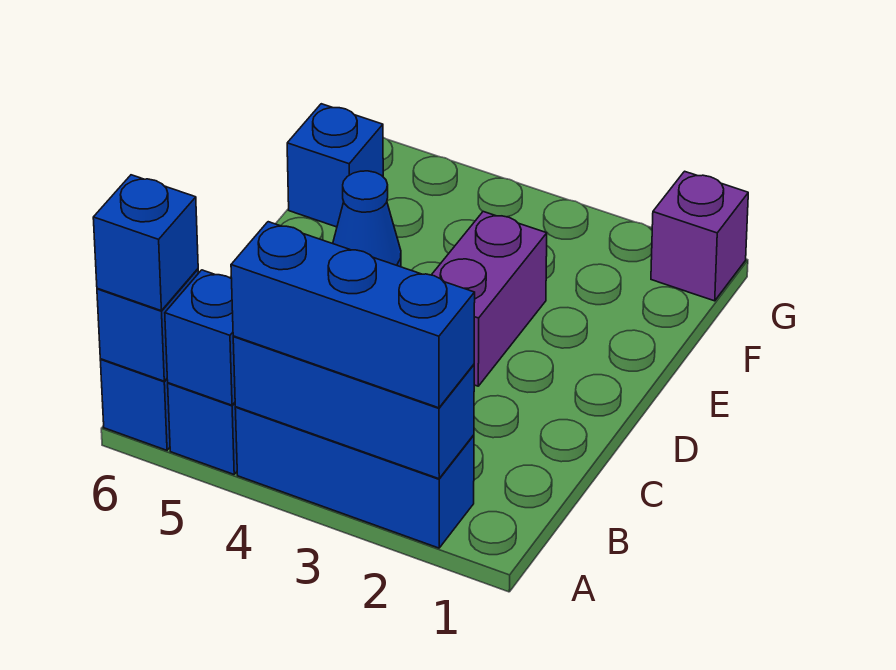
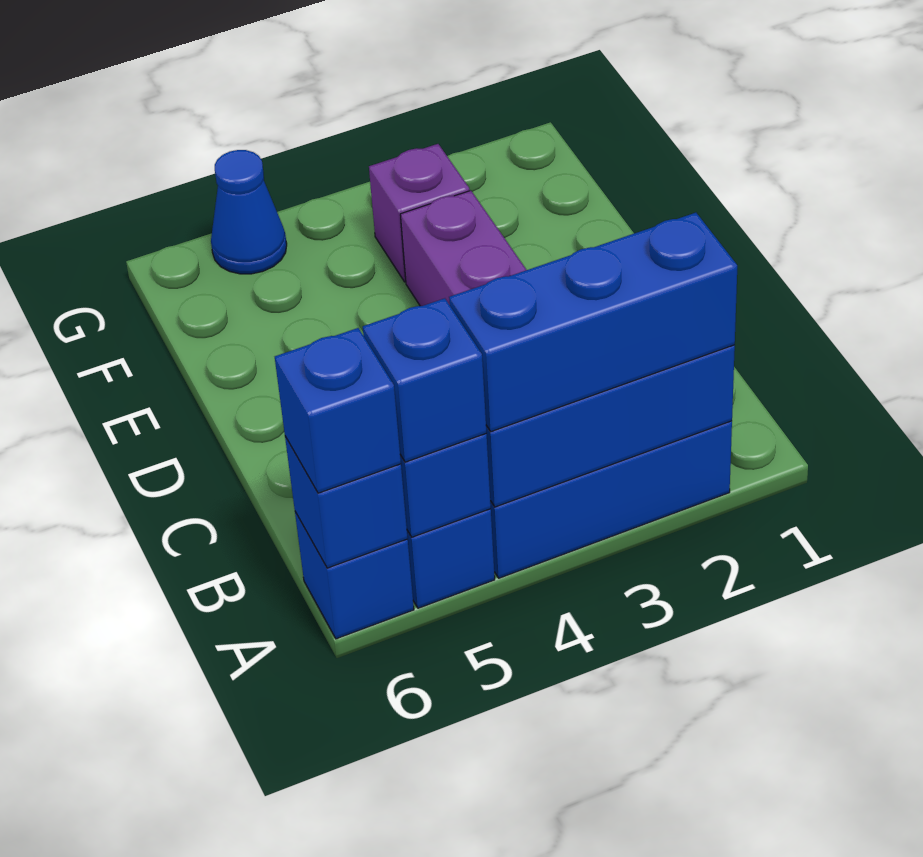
blue 1x1 cone [333,171,401,267] -> blue 1x1 cone moved to [211,150,287,274]
blue 1x1 brick [287,104,383,227] -> blue 1x1 brick moved to [363,298,486,462]
purple 1x1 brick [651,171,748,301] -> purple 1x1 brick moved to [369,144,470,282]

